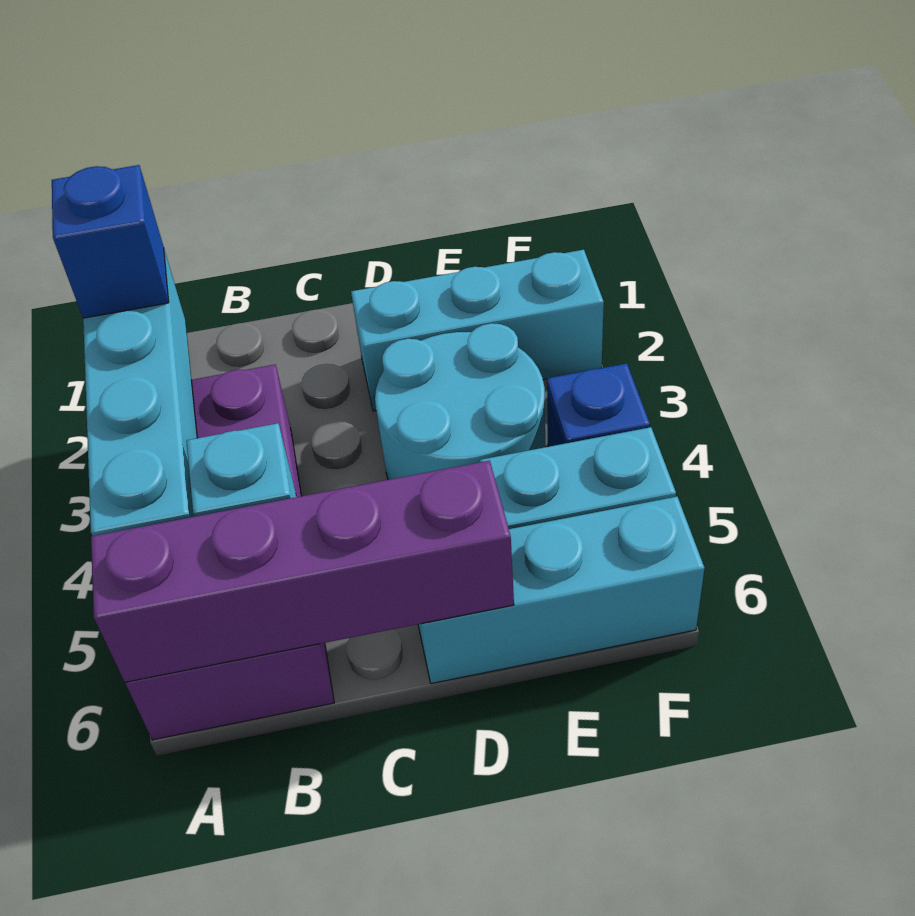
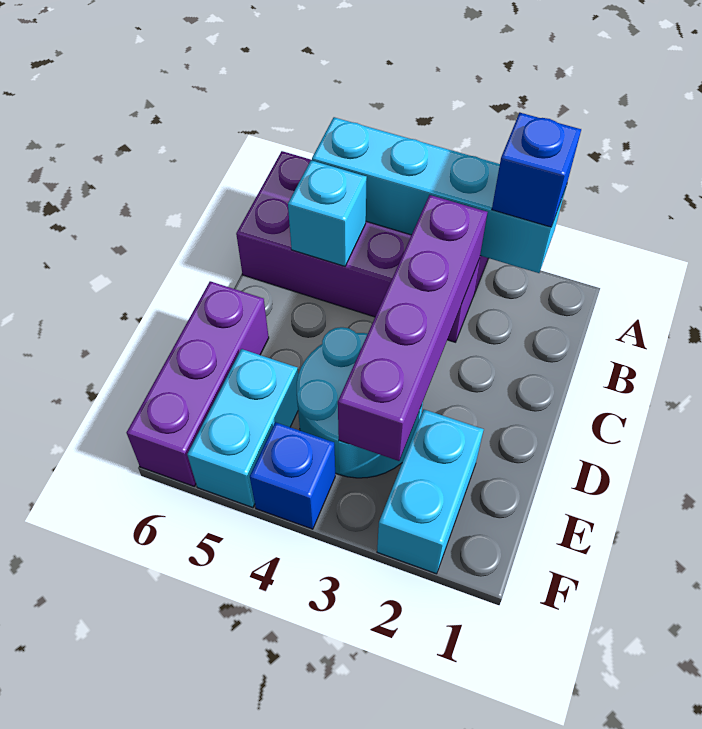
purple 1x4 brick [91,461,514,682] -> purple 1x4 brick moved to [338,195,488,461]
cyan 1x3 brick [351,250,604,411] -> cyan 1x2 brick [377,409,484,574]
cyan 1x3 brick [418,497,705,684] -> purple 1x3 brick [127,281,269,486]

